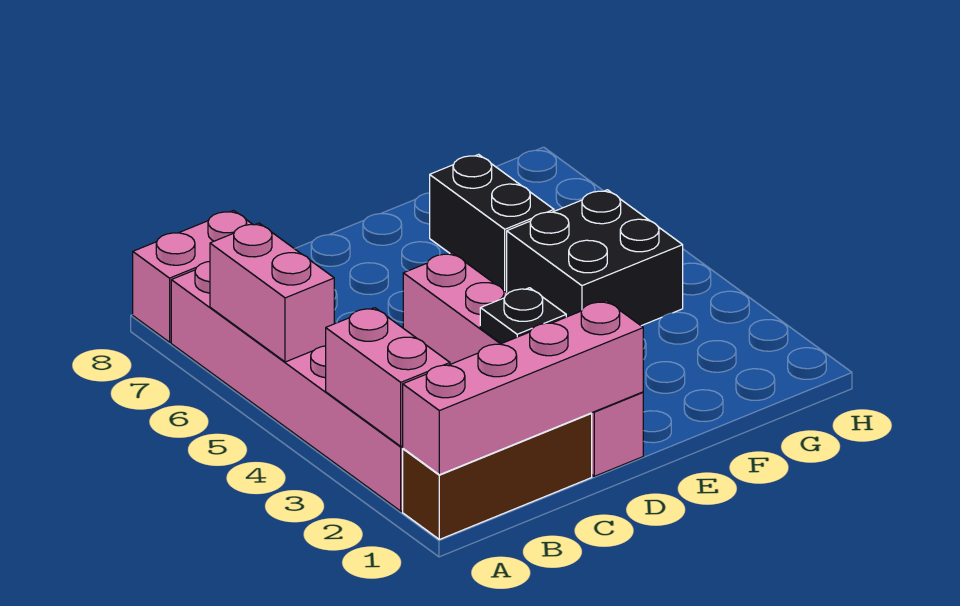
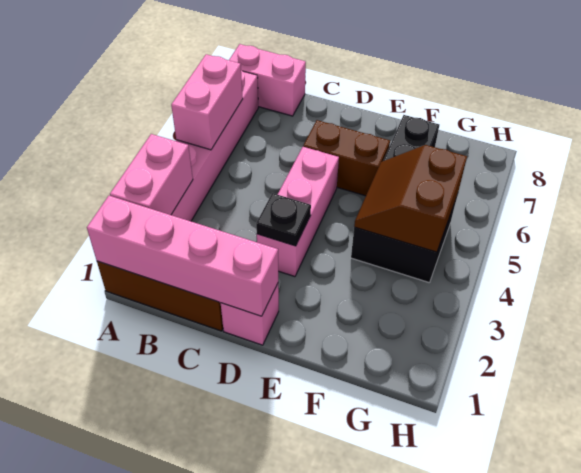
none -> brown 1x2 brick [303,120,390,196]
none -> brown 2x2 slope [354,145,467,252]

